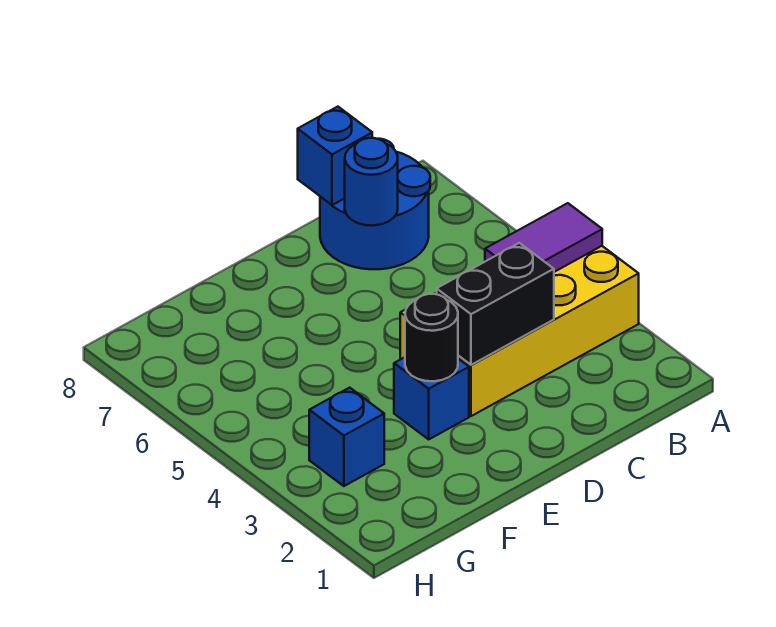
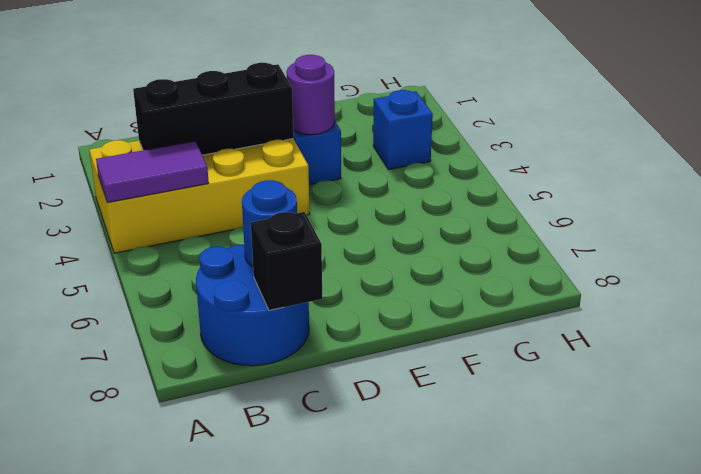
black 1x2 brick [437,243,554,365] -> black 1x3 brick [133,63,294,155]
blue 1x1 brick [298,107,372,205] -> black 1x1 brick [251,212,322,310]
black 1x1 round brick [405,294,458,381] -> purple 1x1 round brick [286,55,335,135]

